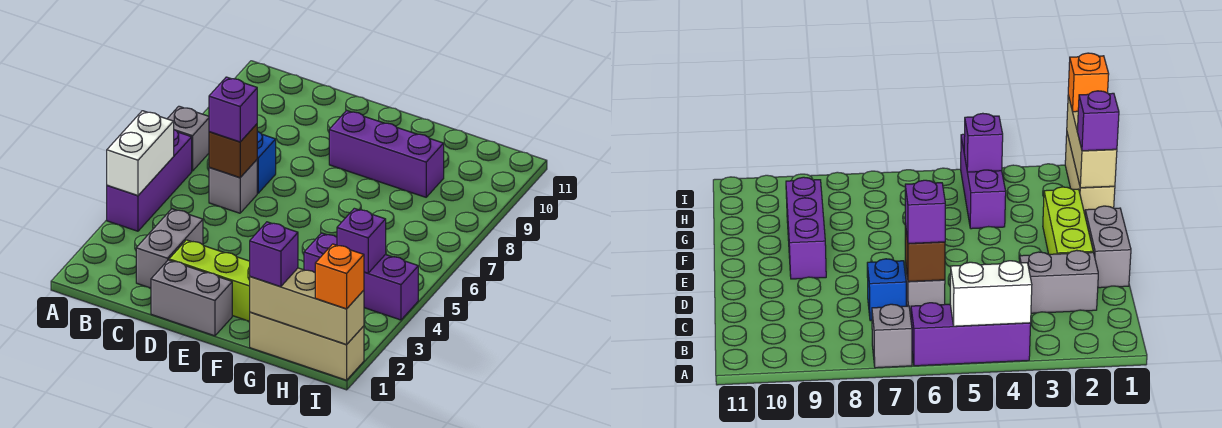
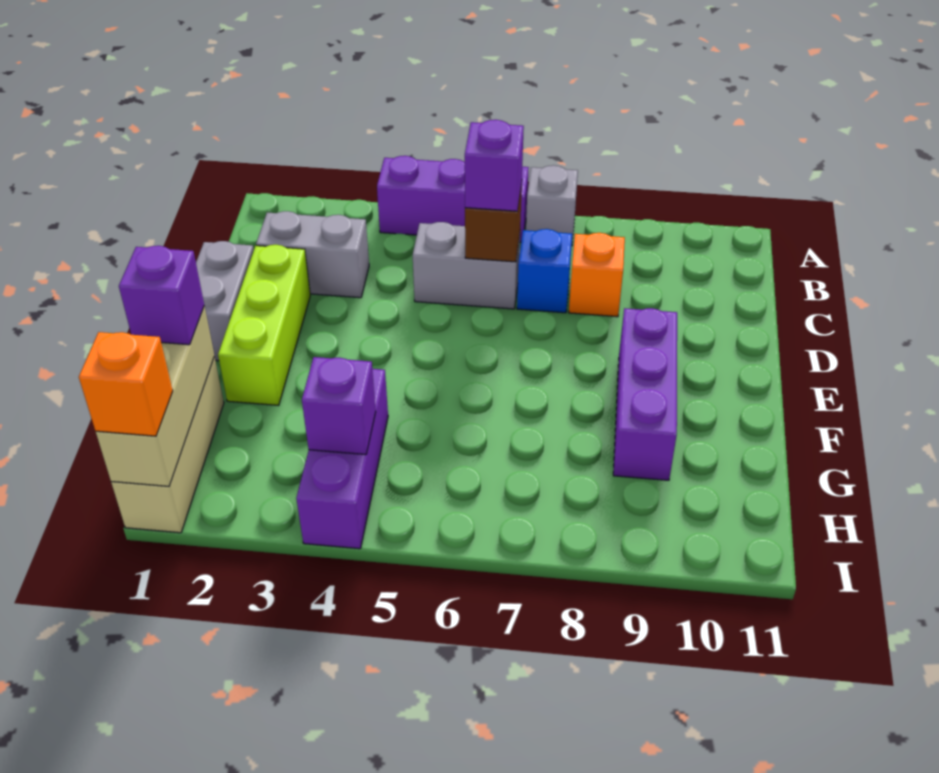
white 1x2 brick [107,111,174,196] -> none
grey 1x1 brick [209,160,257,213] -> grey 1x2 brick [413,222,520,309]
none -> orange 1x1 brick [569,233,625,317]

